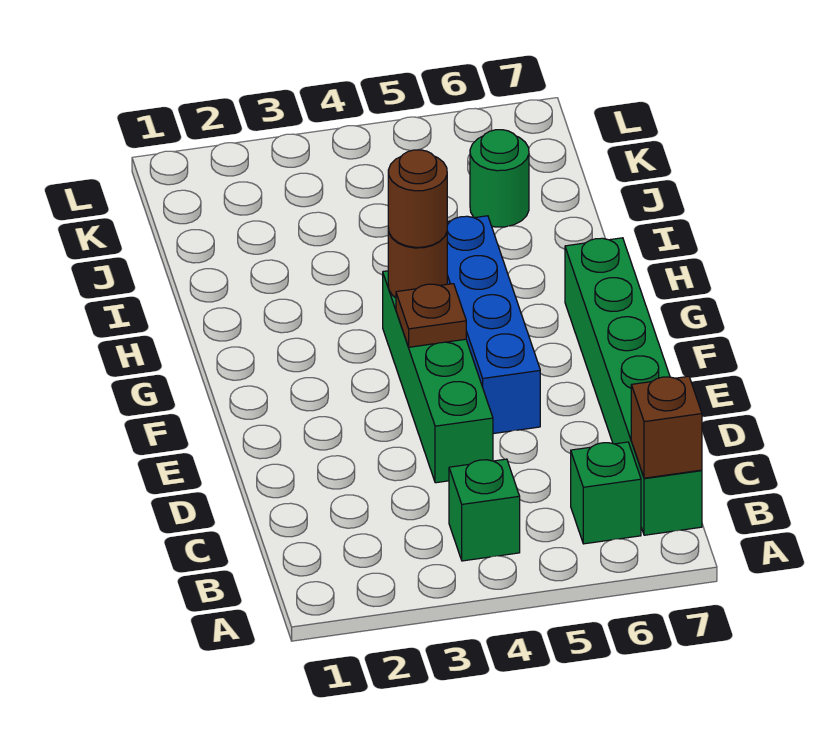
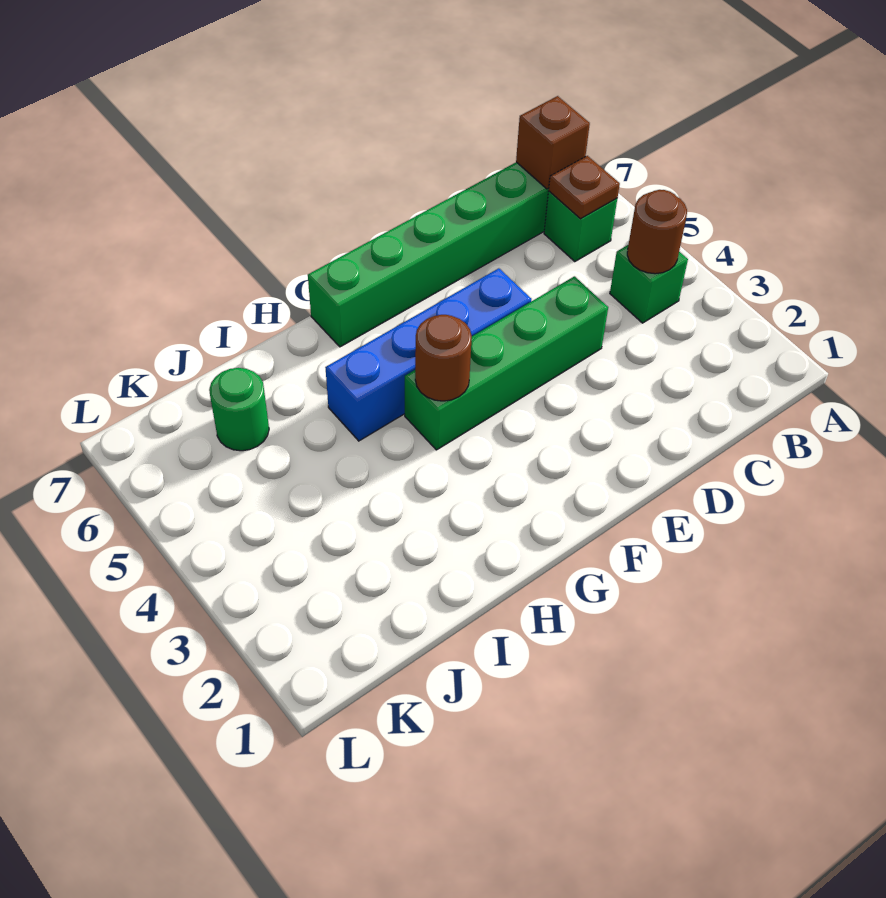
brown 1x1 plate [396,284,466,347] -> brown 1x1 plate moved to [548,156,620,219]
brown 1x1 round brick [388,150,447,247] -> brown 1x1 round brick moved to [627,190,687,274]

